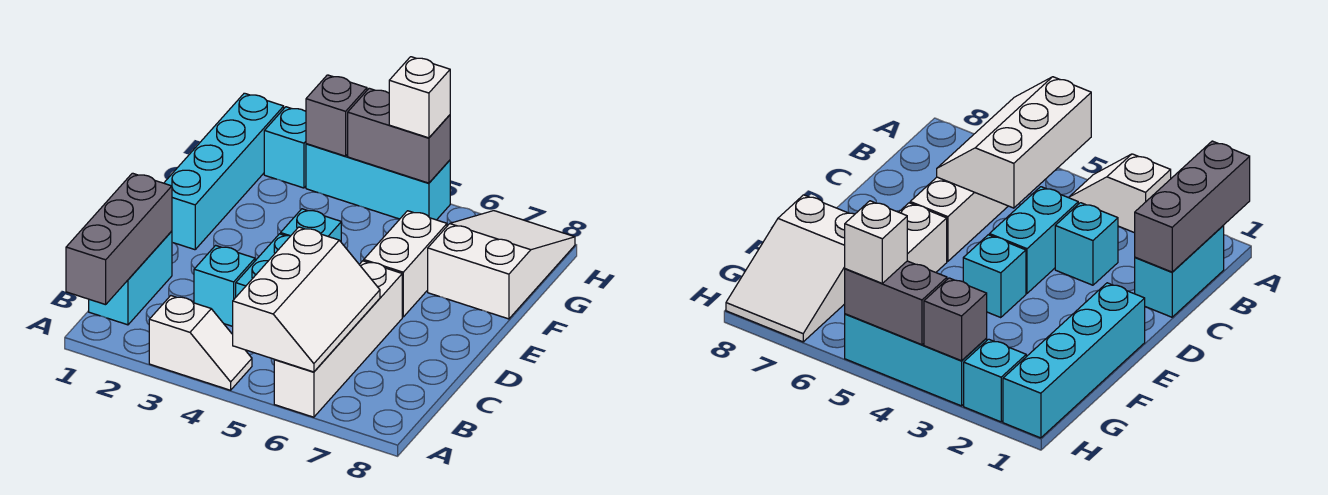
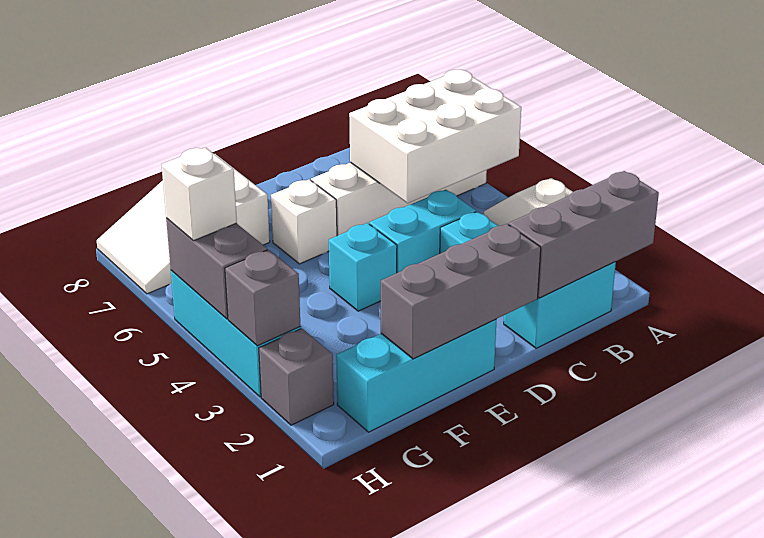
white 2x3 slope [233,227,380,372] -> white 2x3 brick [349,70,521,203]
none -> grey 1x3 brick [381,224,541,359]
cyan 1x4 brick [164,93,284,250] -> cyan 1x3 brick [336,319,496,432]
white 1x2 brick [364,211,447,317] -> white 1x1 brick [271,179,337,264]
cyan 1x1 brick [264,107,306,188] -> grey 1x1 brick [259,328,334,425]

